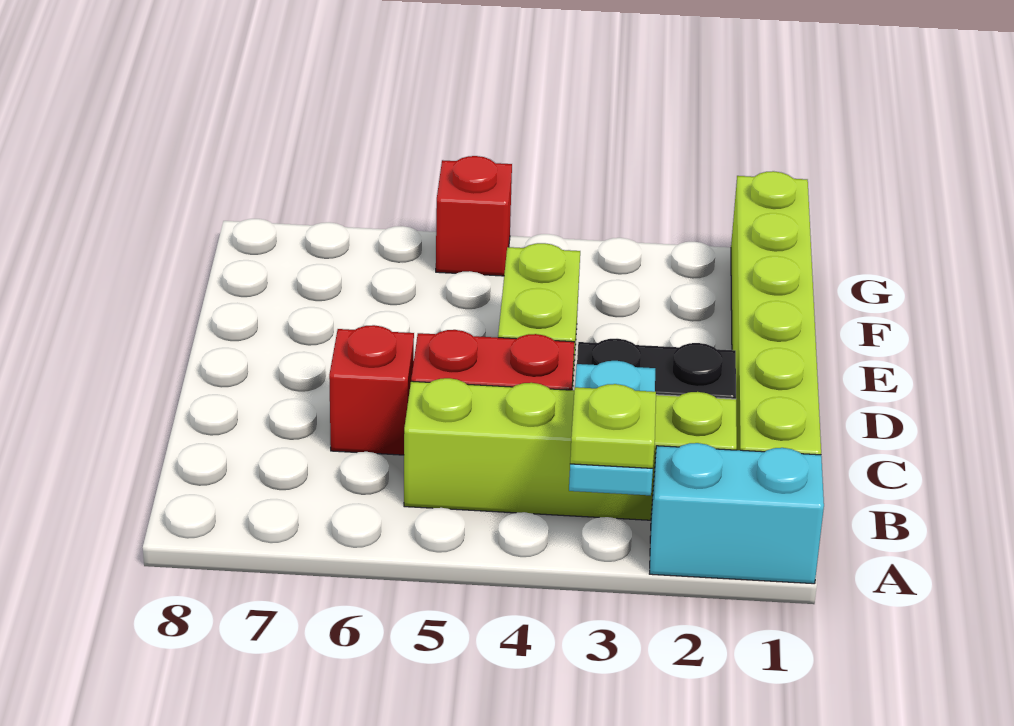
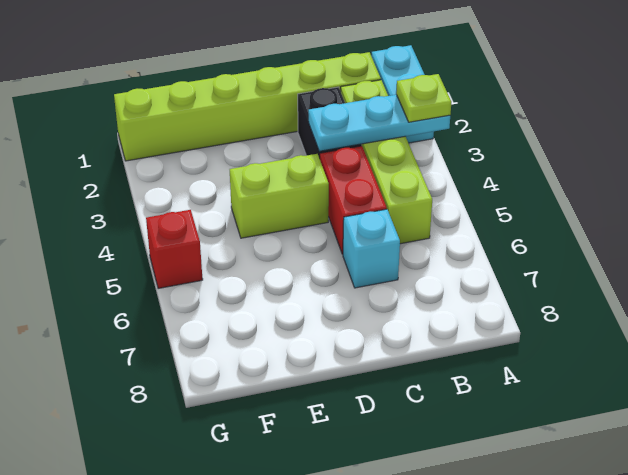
cyan 1x2 plate [569,361,655,495] -> cyan 1x3 plate [308,95,450,151]
red 1x1 brick [329,325,414,455] -> cyan 1x1 brick [343,209,400,288]

